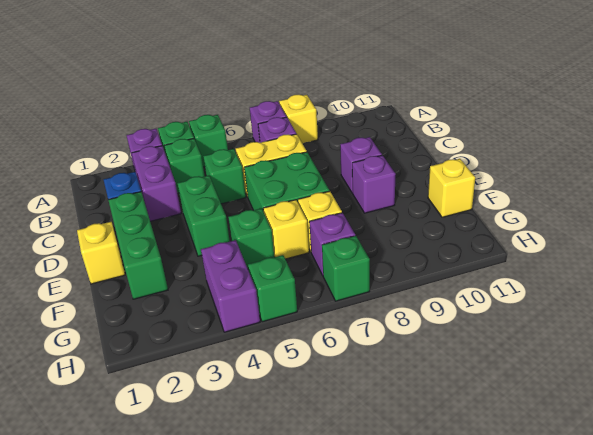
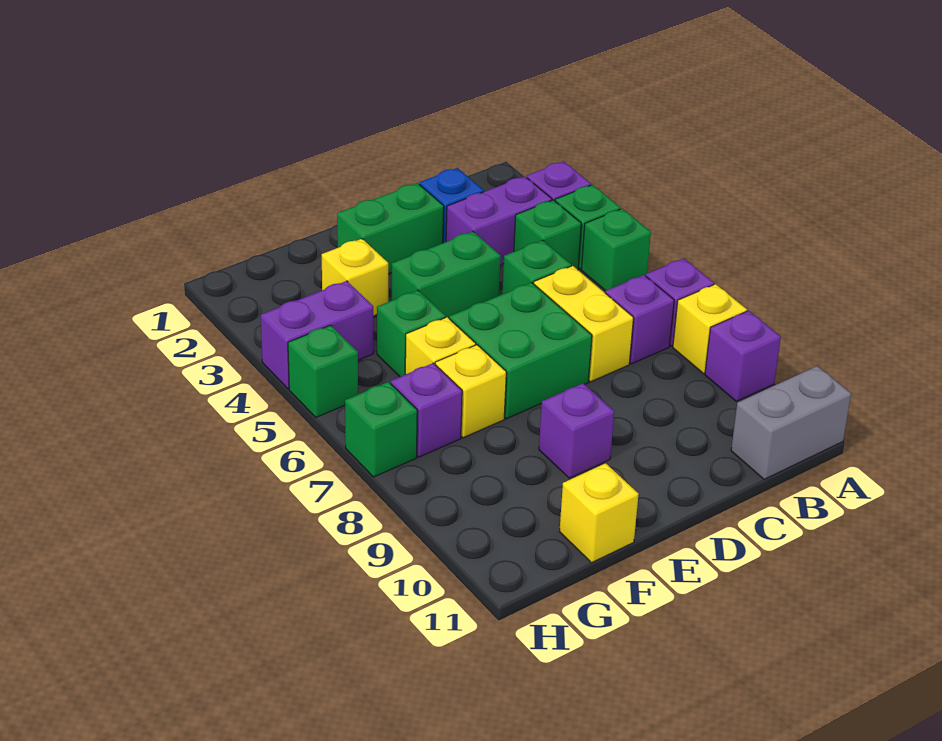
none -> grey 1x2 brick [731,366,851,479]
green 1x3 brick [108,192,168,299] -> green 1x2 brick [337,183,444,274]
purple 1x1 brick [340,137,382,193] -> purple 1x1 brick moved to [705,311,781,401]
yellow 1x1 brick [77,222,125,284] -> yellow 1x1 brick moved to [322,239,388,316]

